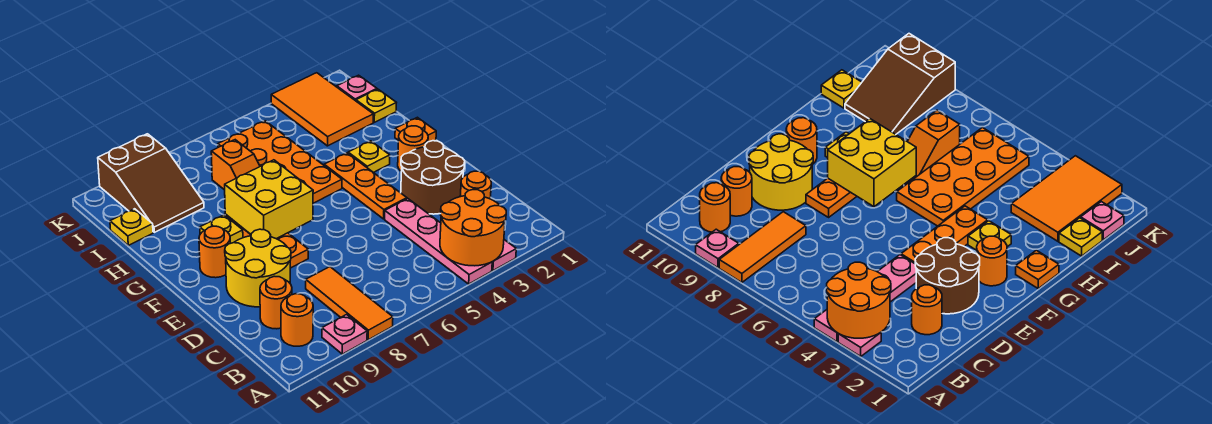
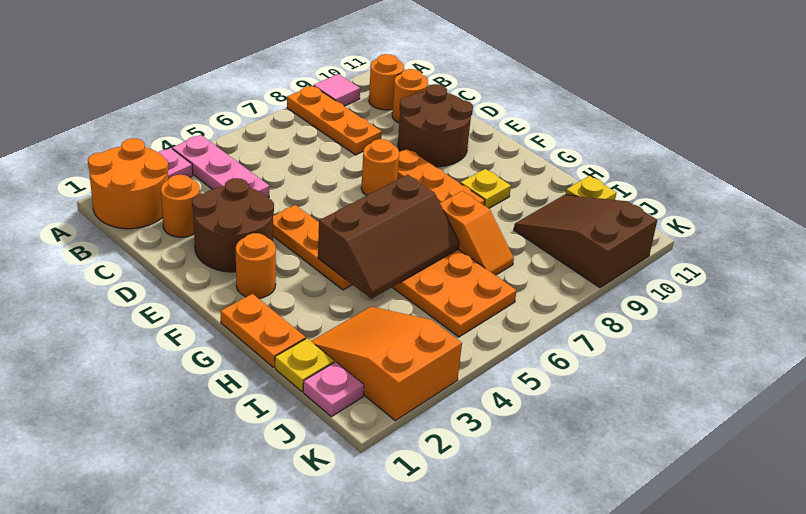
orange 2x2 round brick [440,190,506,266] -> orange 2x2 round brick moved to [88,138,168,229]
pink 1x4 plate [385,199,492,284] -> pink 1x3 plate [172,135,269,198]
orange 1x3 tile [306,267,393,340] -> orange 1x3 plate [287,85,382,155]
pink 1x1 plate [322,314,367,354] -> pink 1x1 tile [314,74,360,106]
yellow 2x2 round brick [225,229,291,307] -> brown 2x2 round brick [398,84,473,167]
yellow 2x2 brick [225,160,313,239] -> none
orange 1x1 round brick [199,226,230,278] -> orange 1x1 round brick moved to [361,139,399,195]
orange 1x1 plate [395,117,436,142] -> orange 1x2 plate [220,294,306,367]
yellow 1x1 plate [348,141,390,173] -> none
none -> brown 2x3 slope [318,175,459,299]
orange 1x2 slope [211,140,260,190] -> orange 1x2 slope turned to [440,191,514,275]
orange 2x3 tile [271,73,373,146] -> orange 2x3 slope [311,307,462,421]

